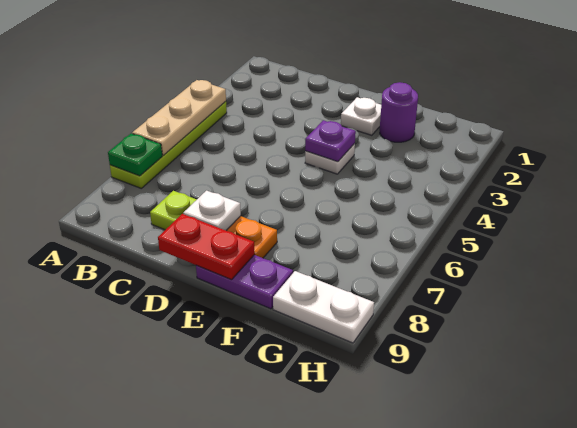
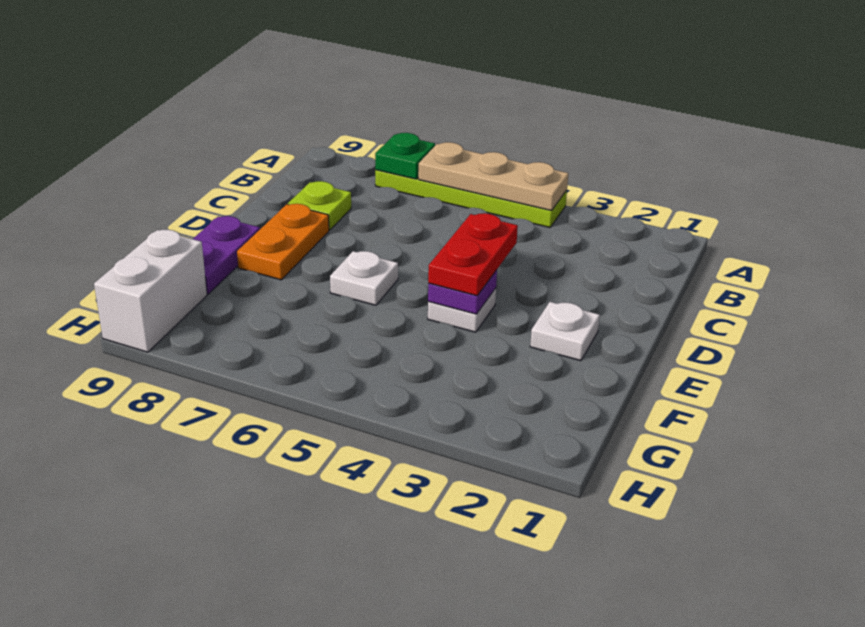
white 1x1 plate [183,191,241,231] -> white 1x1 plate moved to [330,251,398,305]
red 1x2 plate [158,214,255,280] -> red 1x2 plate moved to [428,213,518,296]
purple 1x1 round brick [380,82,418,142] -> none
white 1x2 plate [273,271,374,343] -> white 1x2 brick [94,230,207,352]

